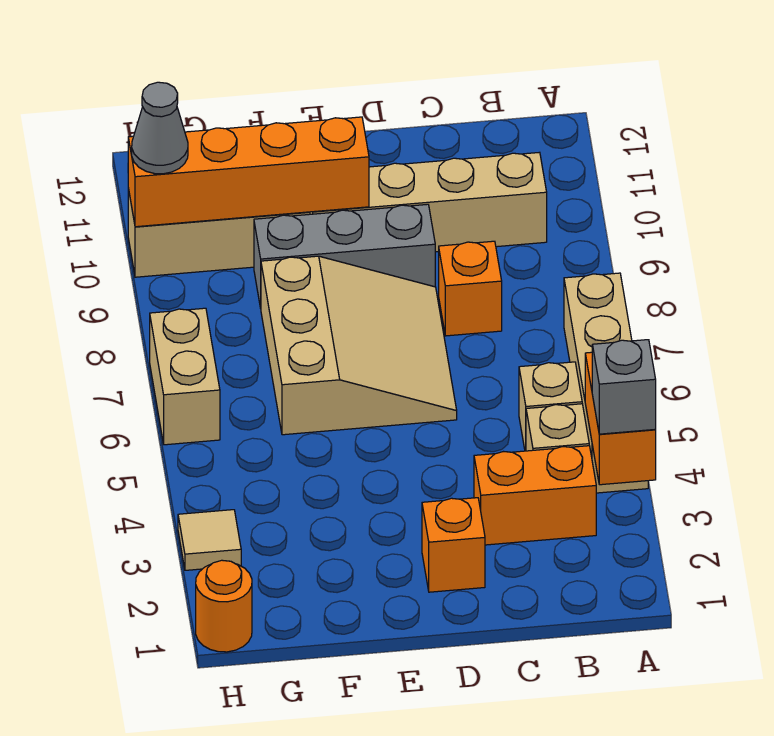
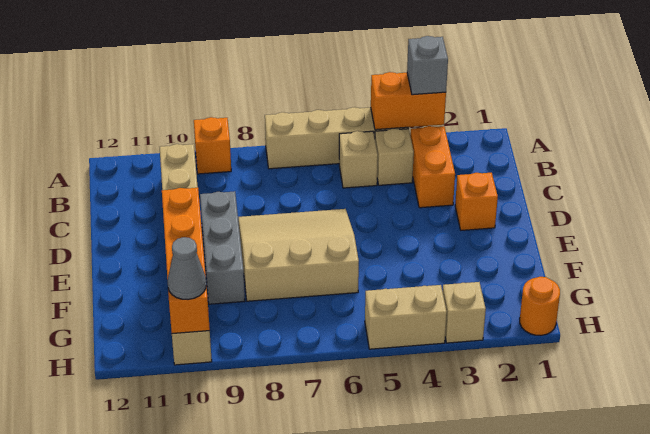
orange 1x1 brick [439,241,502,336] -> orange 1x1 brick moved to [194,117,231,174]
tan 1x1 tile [178,510,241,570] -> tan 1x1 brick [442,282,486,343]
tan 1x2 brick [150,308,220,445] -> tan 1x2 brick moved to [365,285,447,349]

